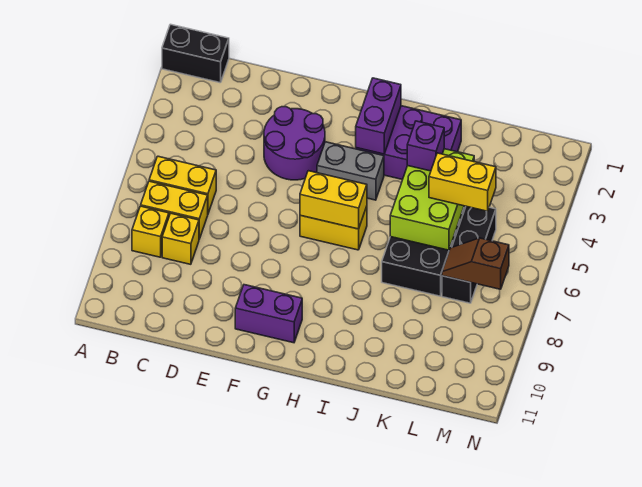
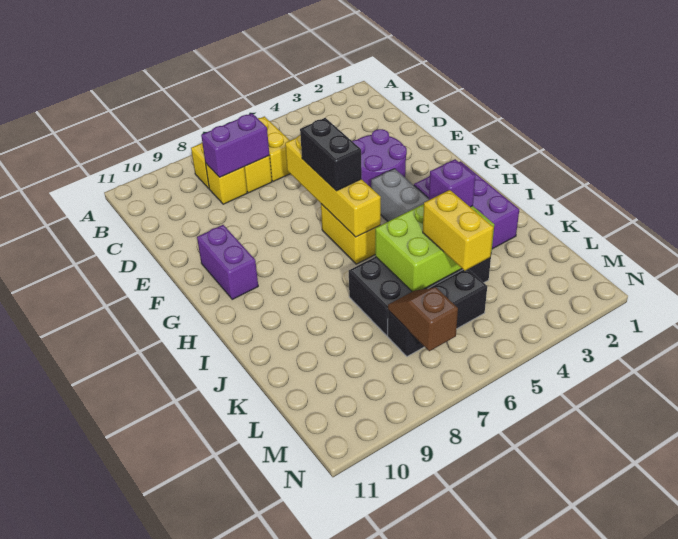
black 1x2 brick [162,24,229,83] -> black 1x2 brick moved to [300,118,362,191]
yellow 1x2 brick [300,171,367,229] -> yellow 1x4 brick [285,135,381,237]
purple 1x2 brick [356,78,401,154] -> purple 1x2 brick moved to [201,113,269,177]

